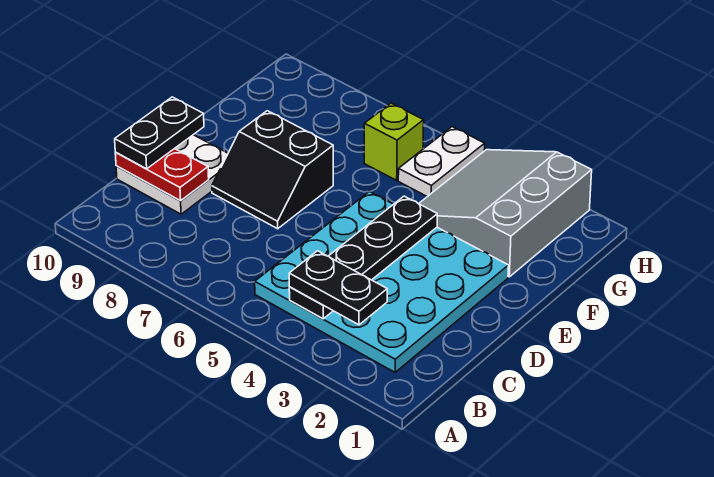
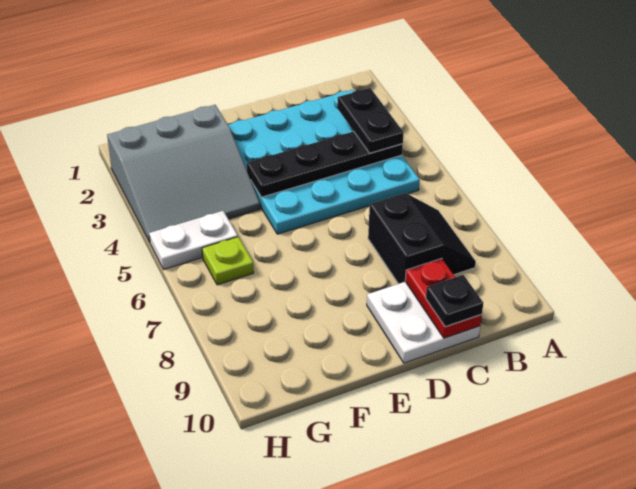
black 1x2 plate [115,97,204,169] -> black 1x1 plate [426,275,483,327]
black 2x2 slope [212,111,333,229] -> black 2x2 slope moved to [368,193,476,284]
lime 1x1 brick [364,103,424,180] -> lime 1x1 plate [202,237,254,285]

